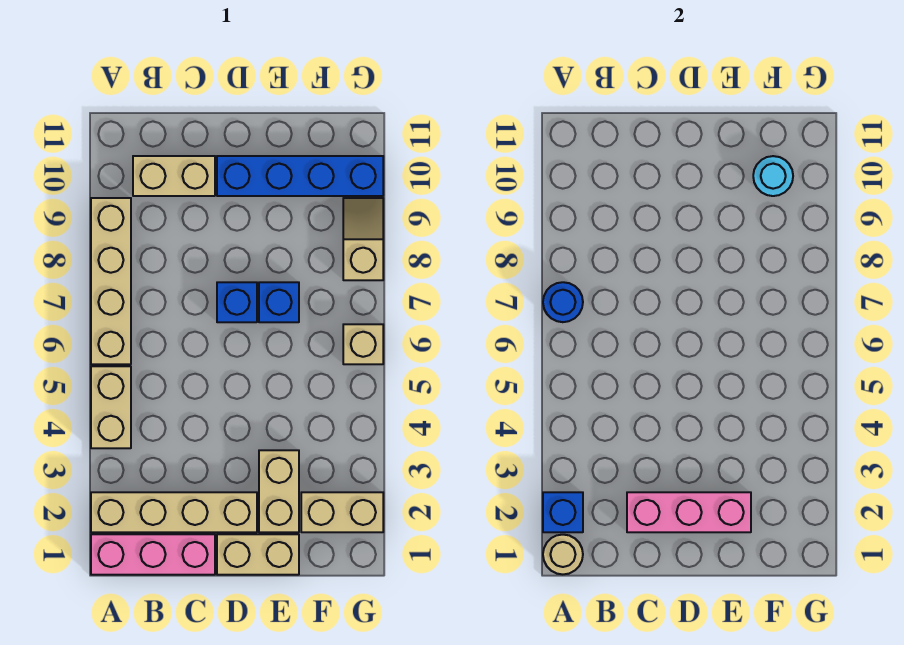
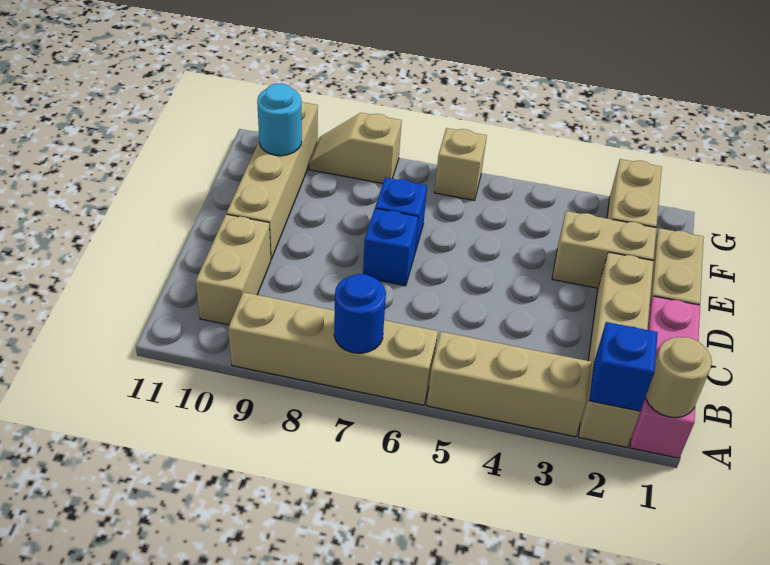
tan 1x2 brick [91,366,131,448] -> tan 1x3 brick [427,332,591,437]
pink 1x3 brick [627,492,751,532] -> none
blue 1x4 brick [217,156,383,196] -> tan 1x4 brick [226,101,318,259]

